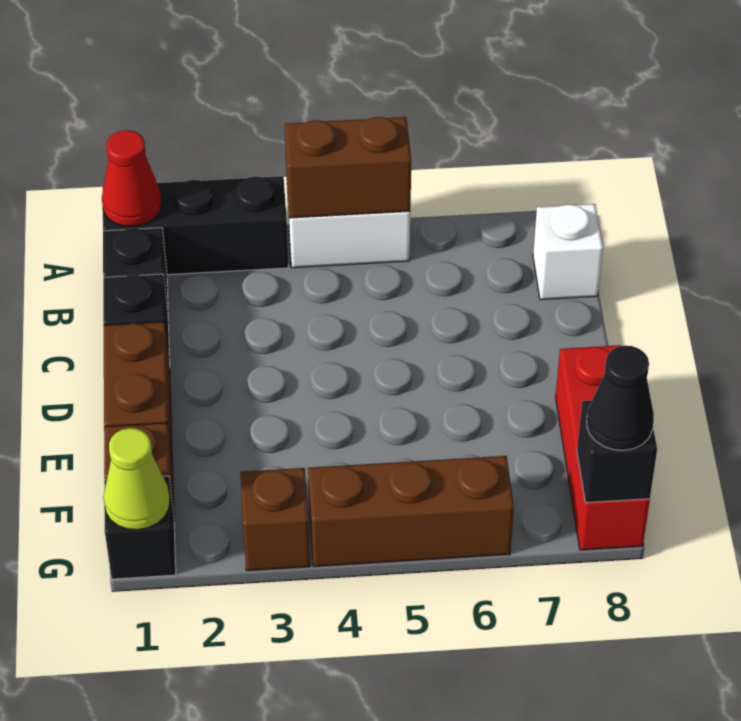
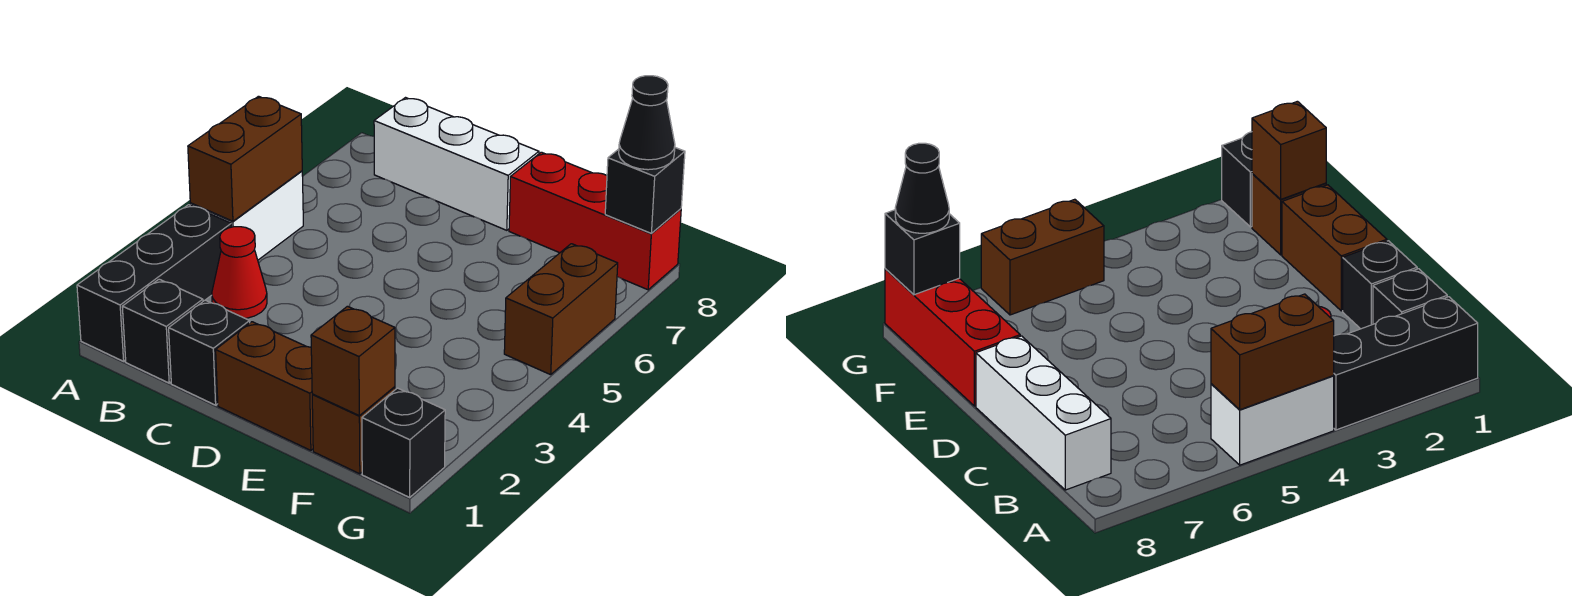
red 1x1 cone [102,130,162,227] -> red 1x1 cone moved to [212,227,267,318]
white 1x1 brick [533,204,603,300] -> white 1x3 brick [374,98,539,230]
lime 1x1 cone [103,428,170,530] -> none
brown 1x1 brick [240,468,310,571] -> brown 1x1 brick moved to [311,306,395,416]
brown 1x3 brick [308,456,514,567] -> brown 1x2 brick [504,244,618,375]

